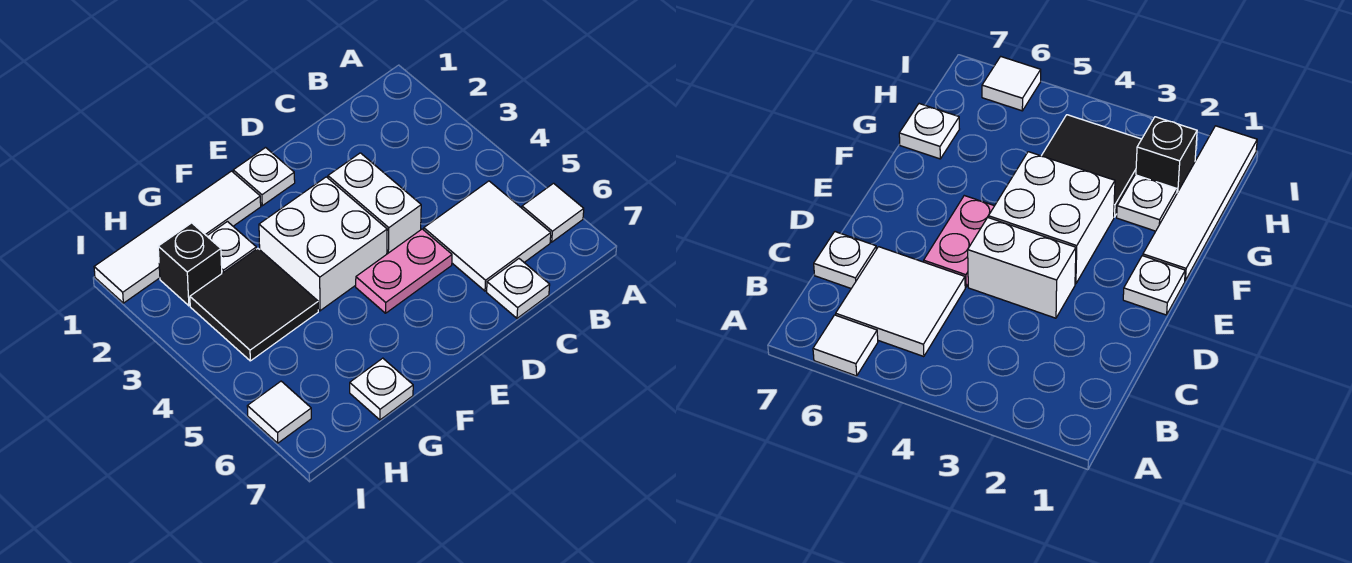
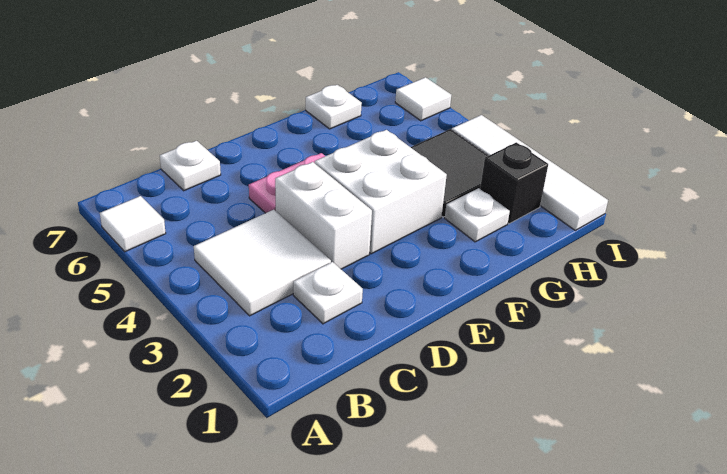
white 2x2 tile [424,181,551,291] -> white 2x2 tile moved to [194,210,331,316]
white 1x1 plate [233,148,295,206] -> white 1x1 plate moved to [293,262,363,324]
white 1x4 tile [94,171,261,303] -> white 1x4 tile turned to [452,115,608,230]

